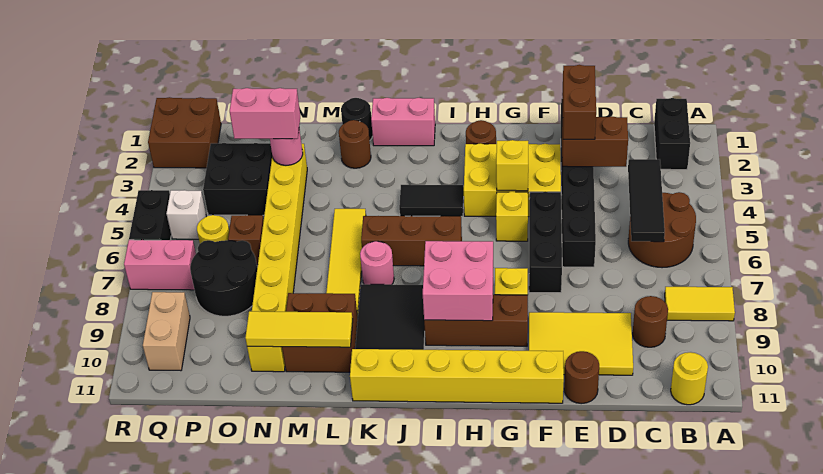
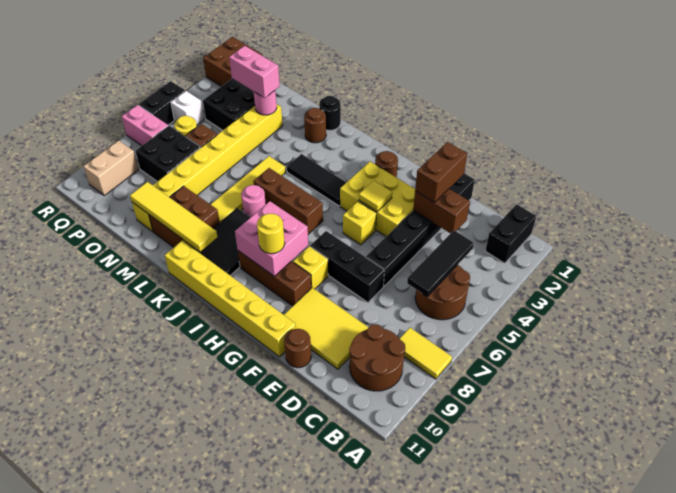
yellow 1x1 round brick [671,352,708,405] -> yellow 1x1 round brick moved to [257,214,285,254]
brown 1x1 round brick [633,296,668,347] -> brown 2x2 round brick [349,324,405,391]
black 1x3 brick [529,192,562,293] -> black 1x3 brick turned to [310,231,385,303]
yellow 1x1 brick [496,140,528,191] -> yellow 1x1 tile [359,181,392,211]
black 1x2 tile [399,185,464,216] -> black 1x3 tile [287,154,346,206]
pink 1x2 brick [371,98,435,146] -> none
yellow 1x3 tile [245,311,353,347] -> yellow 1x4 tile [130,182,217,252]
black 2x2 round brick [190,240,257,316] -> black 2x2 brick [136,126,201,182]

